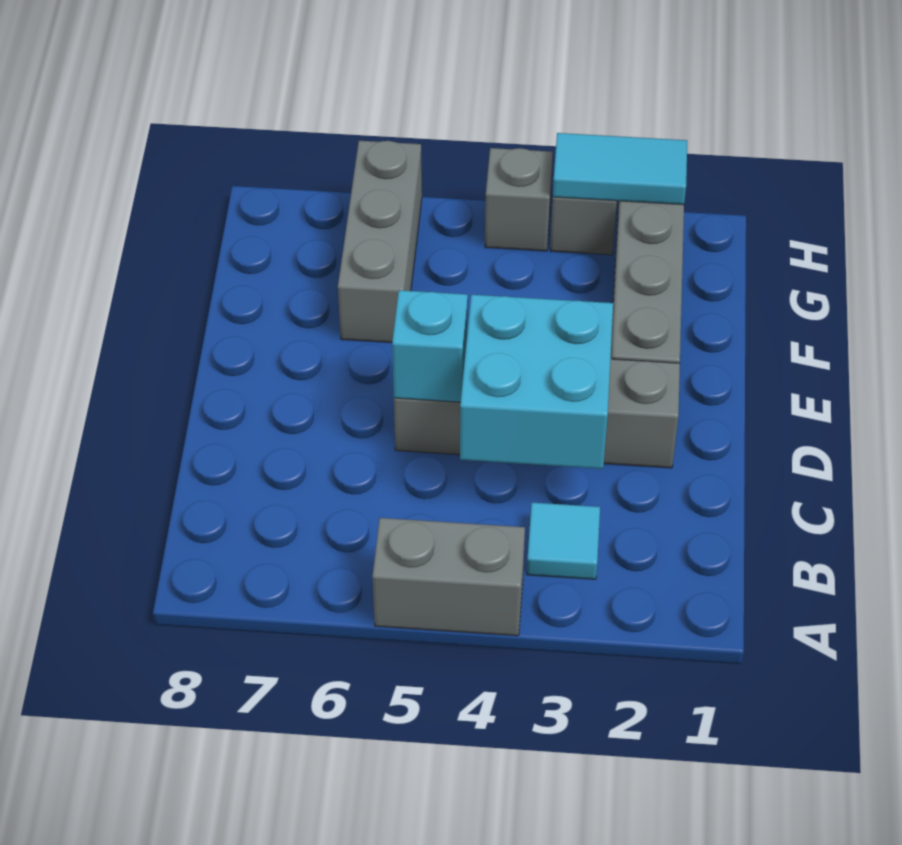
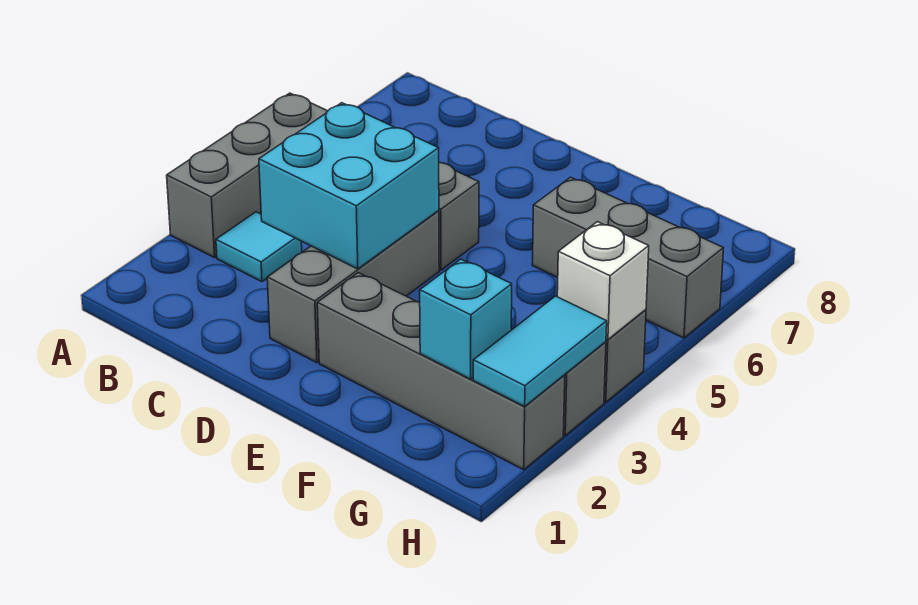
grey 1x2 brick [372,518,525,636] -> grey 1x3 brick [167,93,327,258]
cyan 1x1 brick [392,290,468,402] -> cyan 1x1 brick moved to [420,259,512,379]
none -> white 1x1 brick [557,222,649,340]

